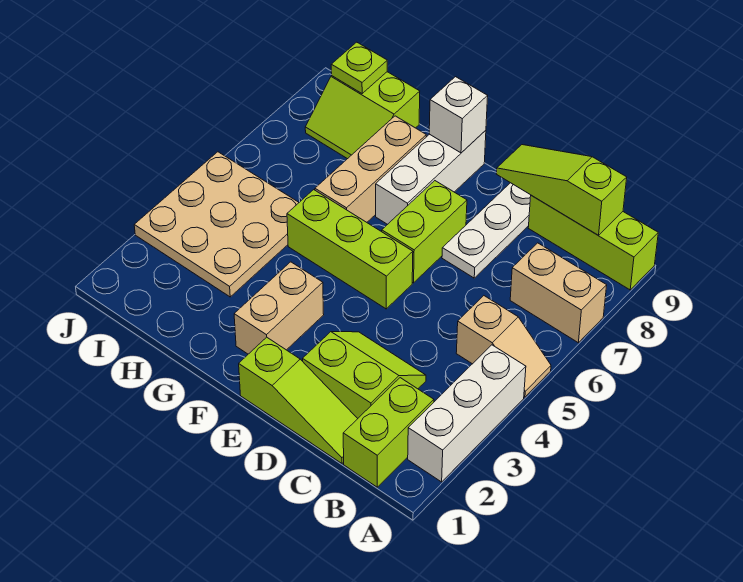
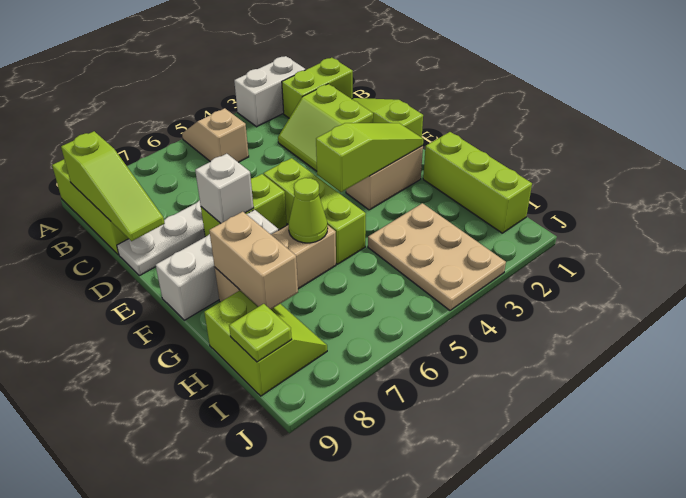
white 1x3 brick [408,345,526,482] -> white 1x2 brick [234,56,306,127]
tan 1x2 brick [510,243,607,343] -> tan 1x2 brick moved to [209,212,298,310]
none -> lime 1x3 slope [316,123,423,192]
white 1x1 brick [429,77,488,153] -> white 1x1 brick moved to [195,154,254,224]
none -> lime 1x3 brick [423,132,532,233]
none -> lime 1x1 cone [289,178,328,243]
tan 3x3 plate [134,152,299,297] -> tan 2x3 plate [368,203,506,310]

